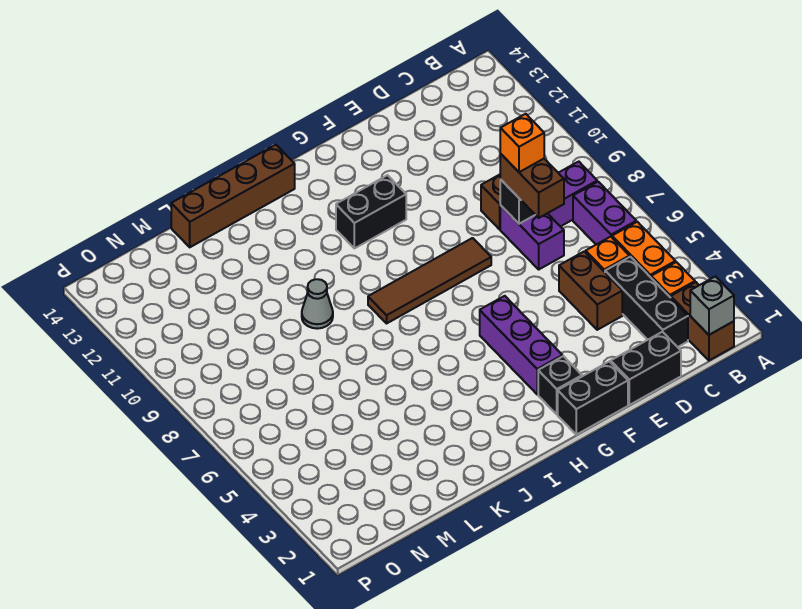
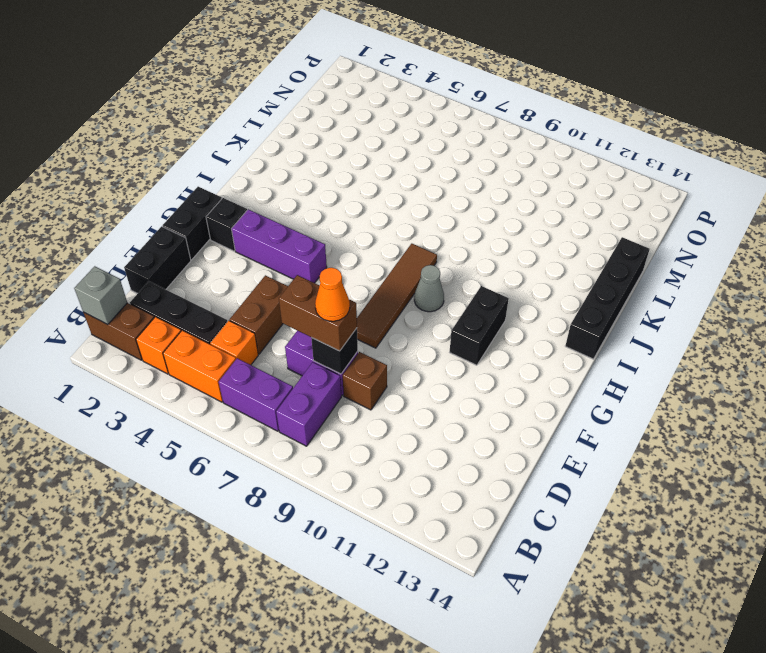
brown 1x2 brick [559,251,622,330] -> brown 1x2 brick turned to [230,275,288,354]
orange 1x1 brick [500,114,544,172] -> orange 1x1 cone [315,268,350,321]
brown 1x4 brick [171,145,295,247] -> black 1x4 brick [565,237,649,359]
grey 1x1 cone [302,279,333,329] -> grey 1x1 cone moved to [414,265,444,312]

